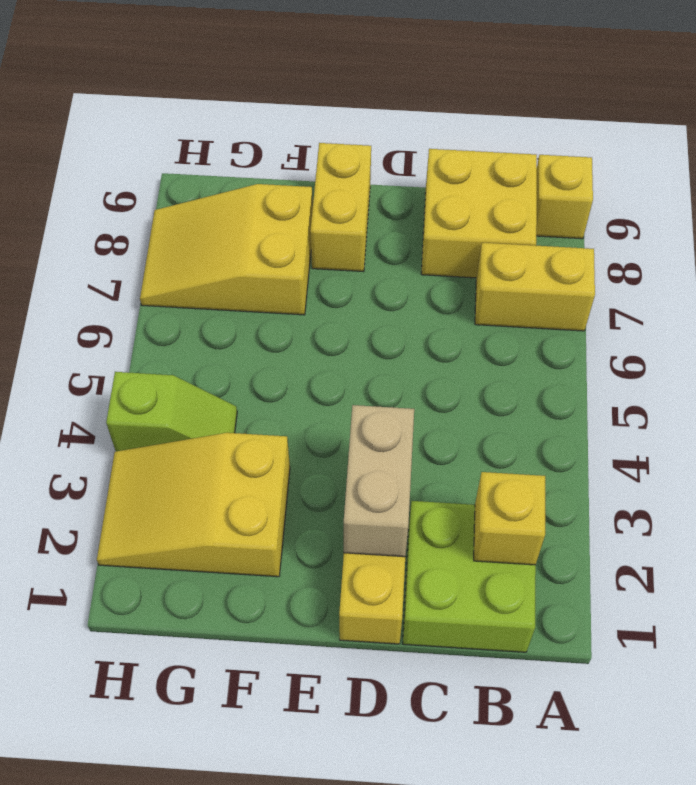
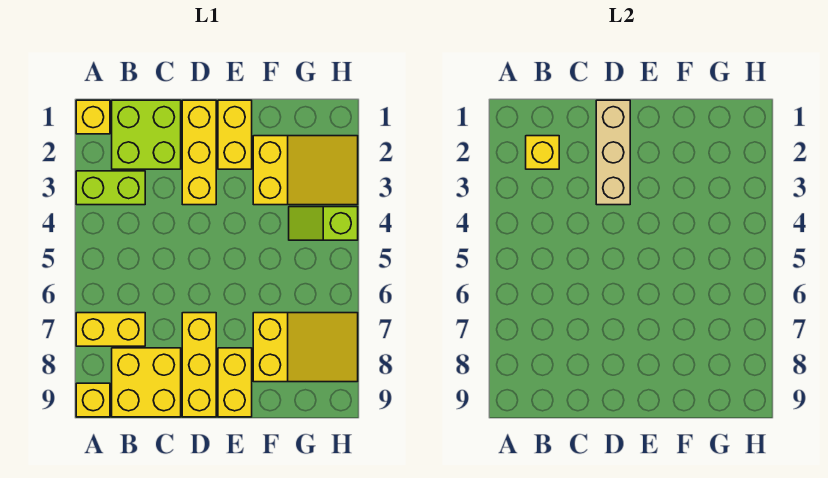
none -> yellow 1x1 brick [76,100,110,134]
none -> lime 1x2 brick [76,171,145,205]
tan 1x2 brick [344,405,414,557] -> tan 1x3 brick [596,100,630,205]
none -> yellow 1x3 brick [182,313,216,417]
none -> yellow 1x2 brick [218,100,252,169]

